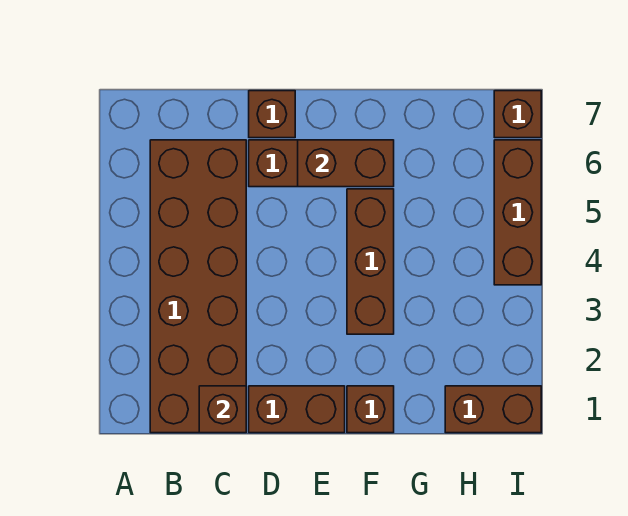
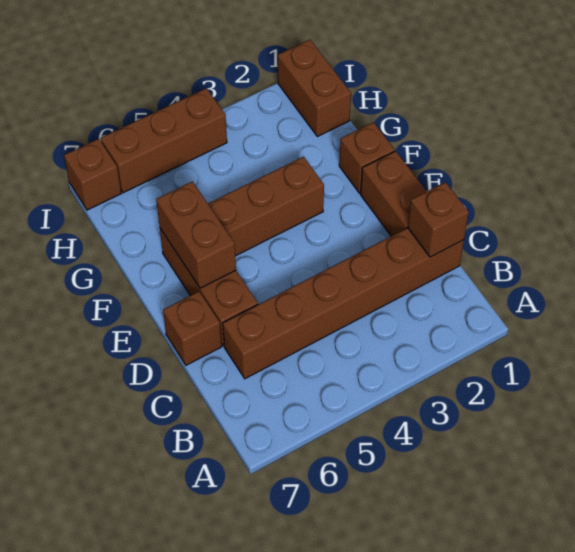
brown 2x6 brick [150,140,246,433] -> brown 1x6 brick [223,228,464,379]

